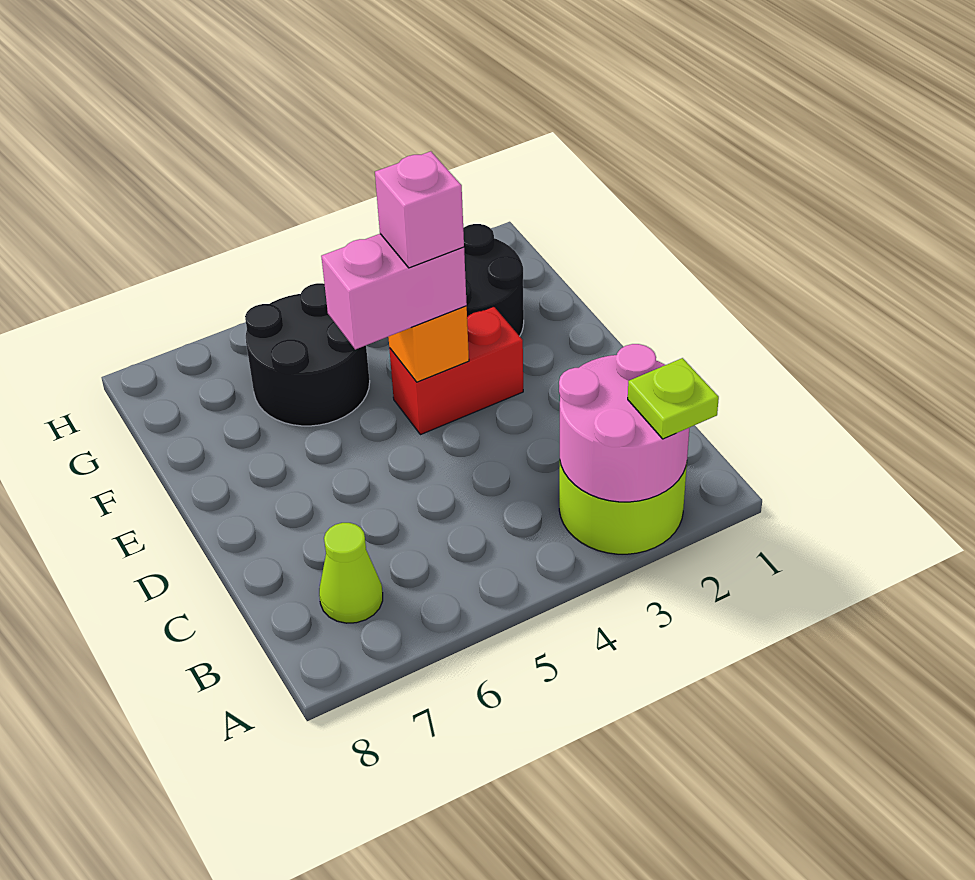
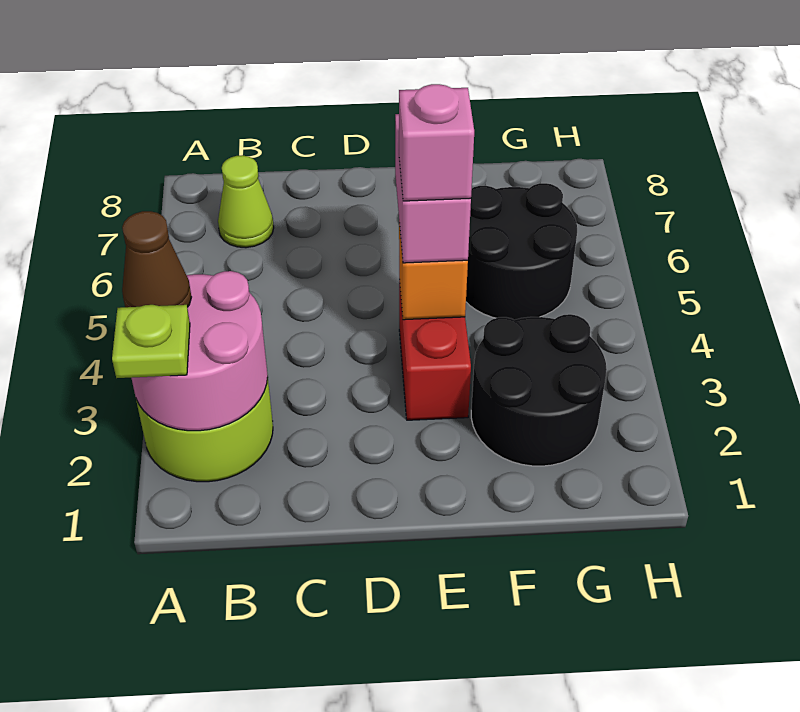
none -> brown 1x1 cone [122,211,191,307]

